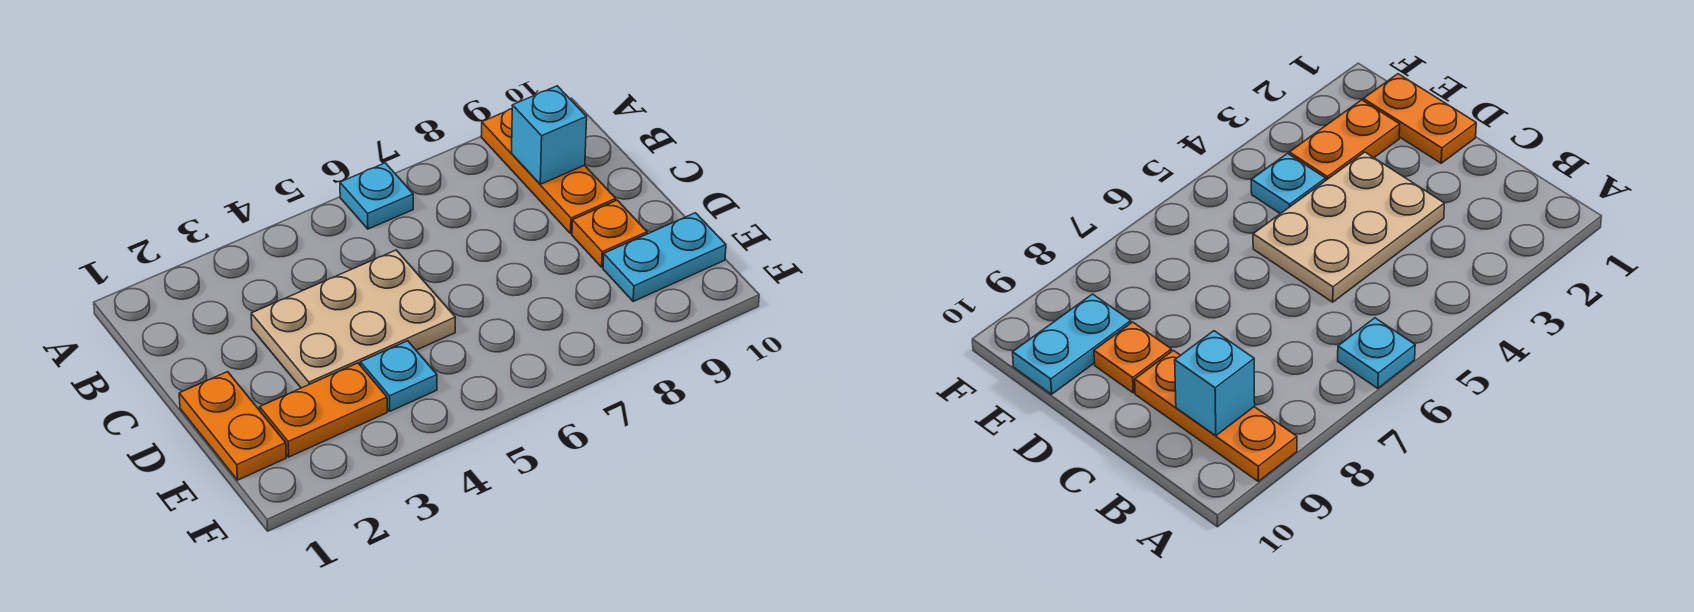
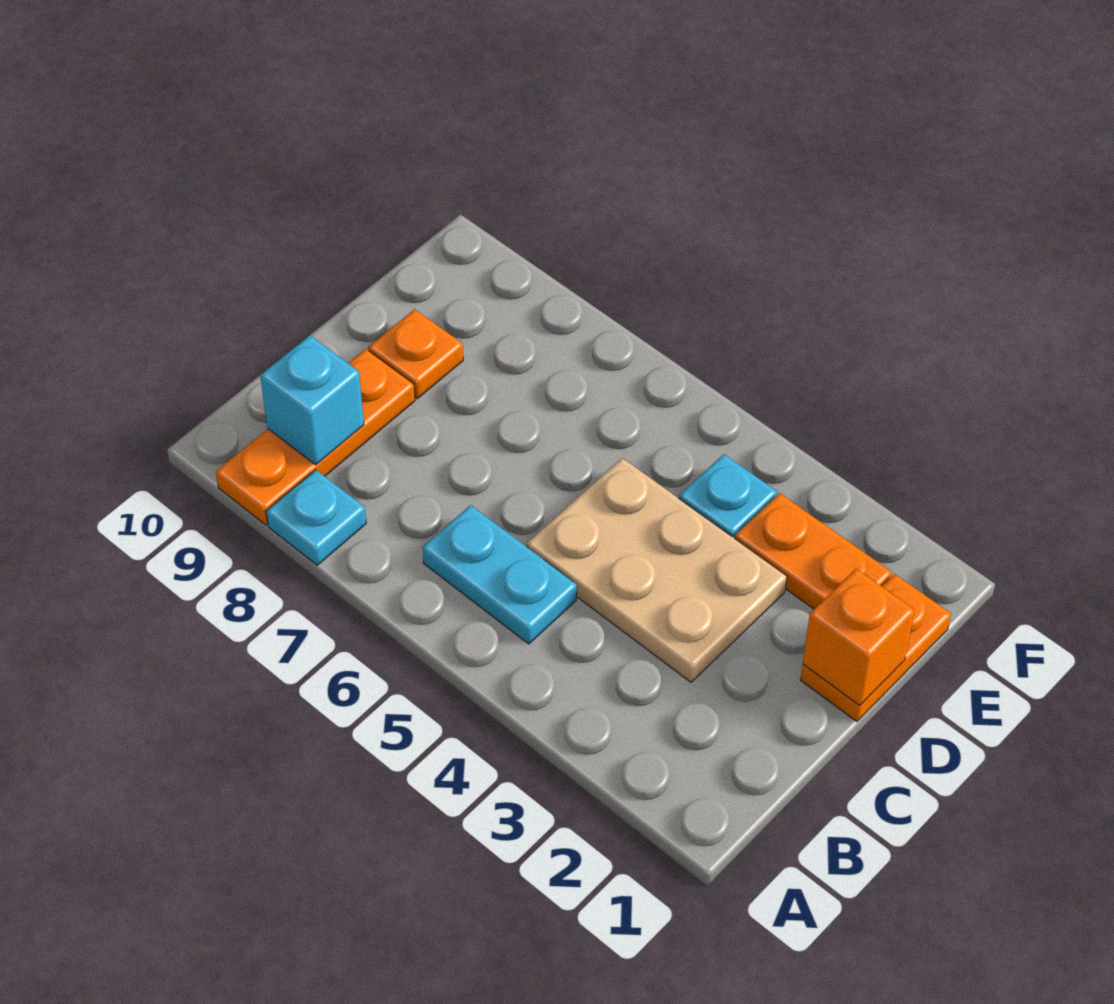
cyan 1x1 plate [340,163,413,229] -> cyan 1x1 plate moved to [266,470,366,565]
none -> orange 1x1 brick [803,569,914,705]
cyan 1x2 plate [603,213,726,301] -> cyan 1x2 plate moved to [422,505,577,644]

